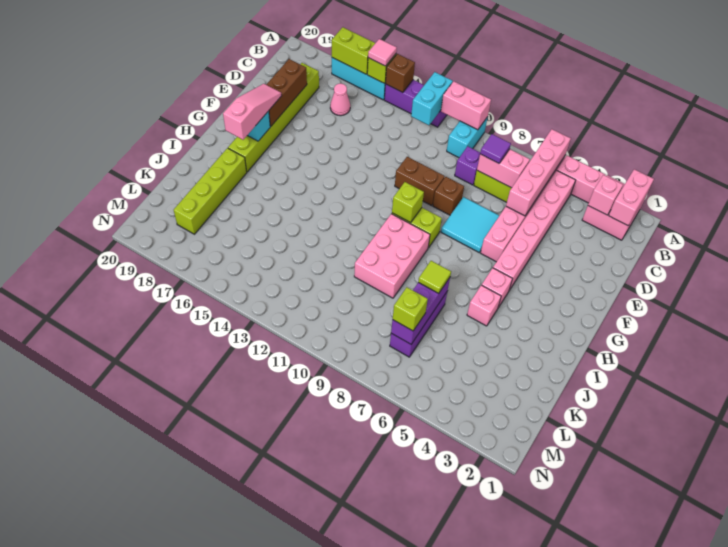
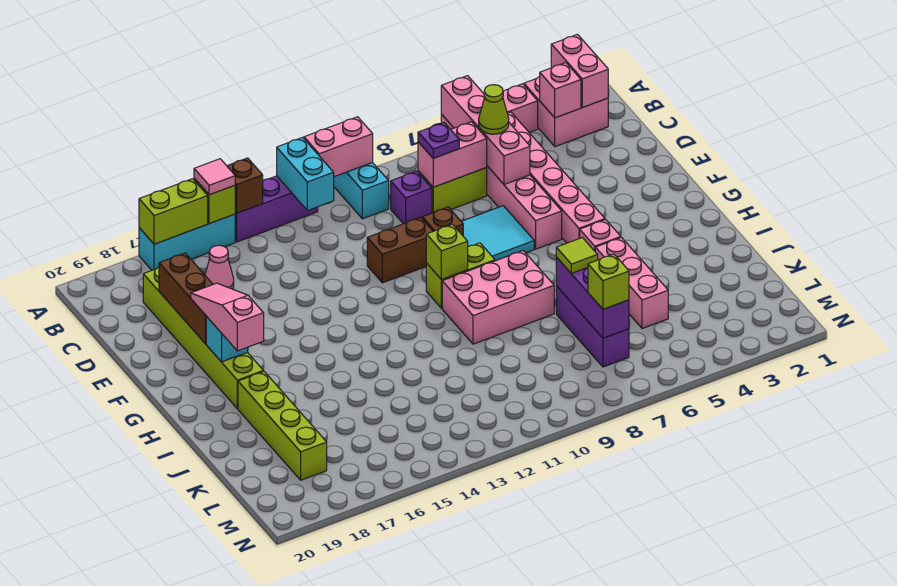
none -> lime 1x1 cone [479,85,509,134]
purple 1x1 tile [480,134,511,163] -> purple 1x1 plate [418,123,459,158]
pink 2x3 brick [354,214,430,298] -> pink 2x3 brick turned to [442,251,554,344]
pink 1x1 brick [467,285,501,326] -> pink 1x3 brick [595,238,668,329]

